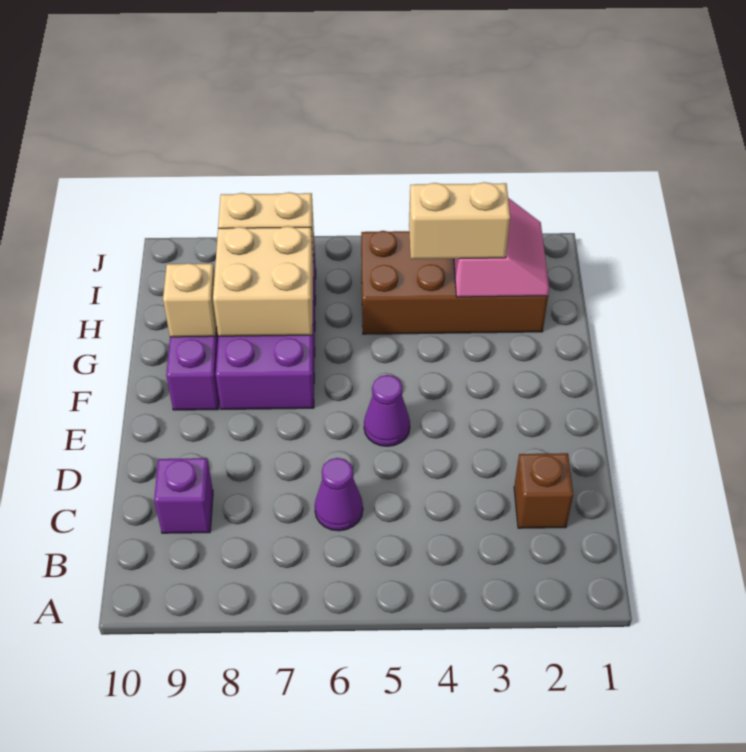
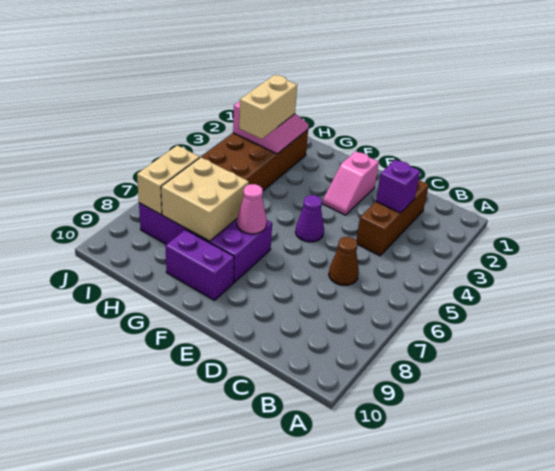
brown 1x1 brick [514,453,573,528] -> brown 1x3 brick [356,180,429,256]
purple 1x1 cone [315,458,363,531] -> brown 1x1 cone [329,237,359,285]
purple 1x1 brick [154,458,213,533] -> purple 1x1 brick moved to [376,160,420,213]
none -> pink 1x2 slope [323,151,379,215]
none -> pink 1x1 cone [237,184,267,234]
tan 1x1 brick [163,263,217,337] -> none

